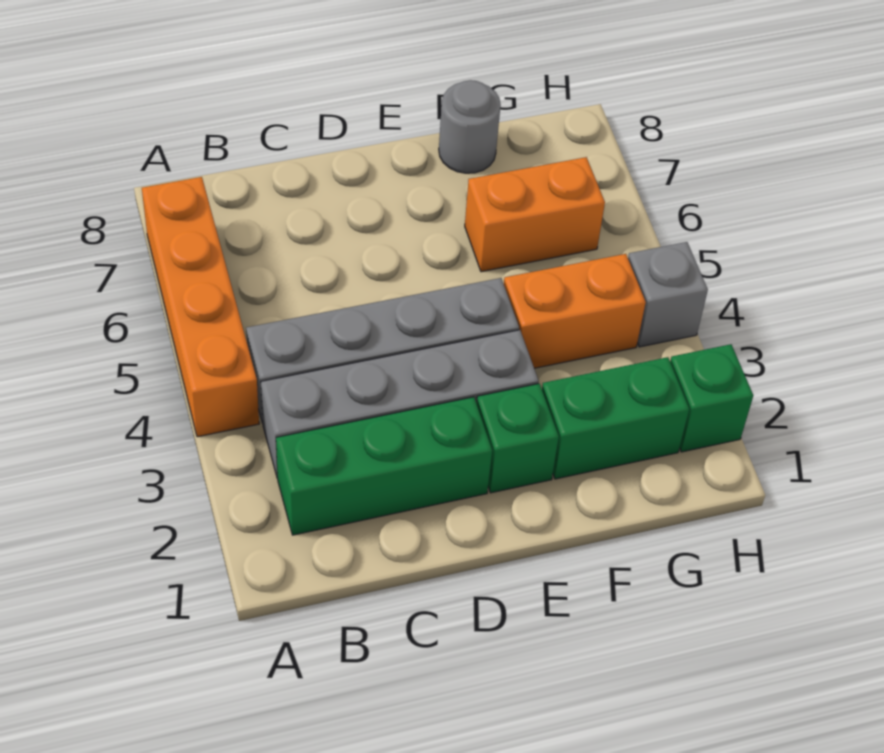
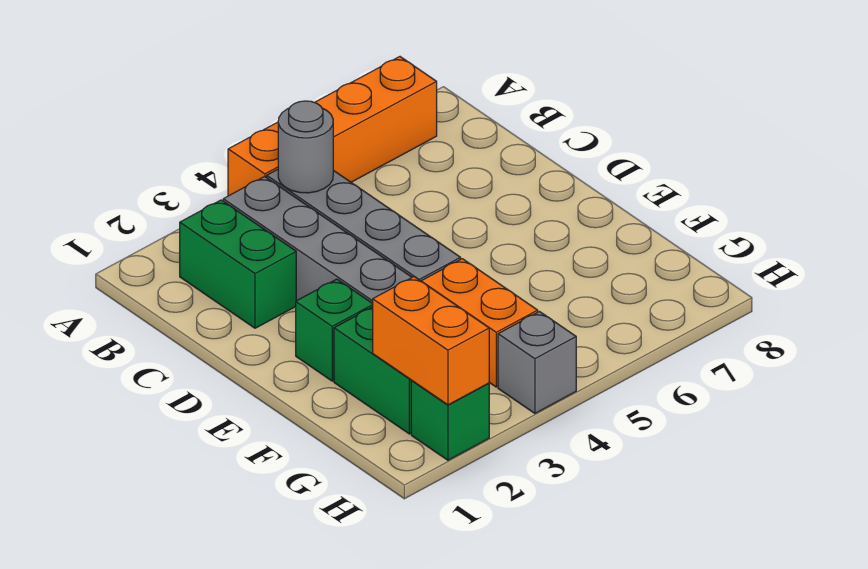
green 1x3 brick [276,397,492,535] -> green 1x2 brick [180,200,296,328]
orange 1x2 brick [465,157,605,272] -> orange 1x2 brick moved to [373,277,489,405]
grey 1x1 round brick [439,80,501,173] -> grey 1x1 round brick moved to [278,101,333,193]

